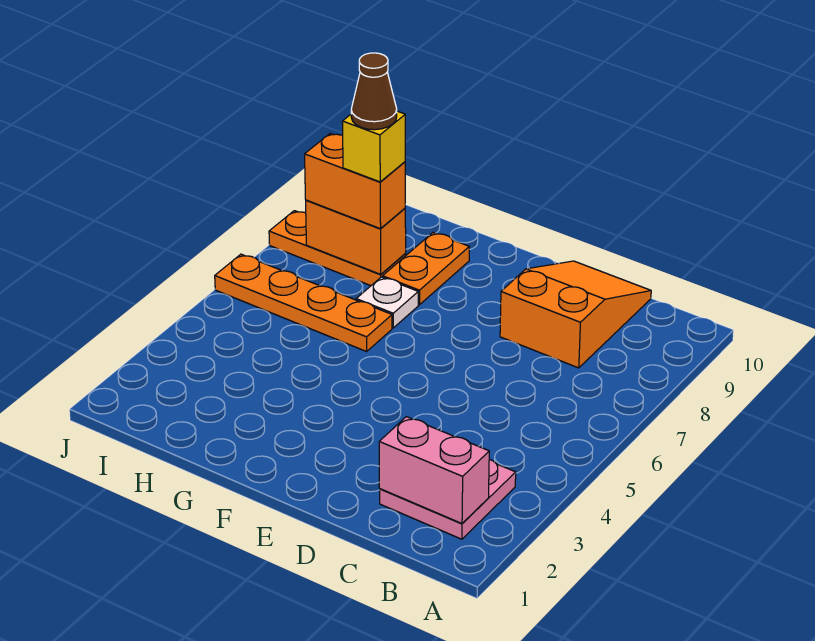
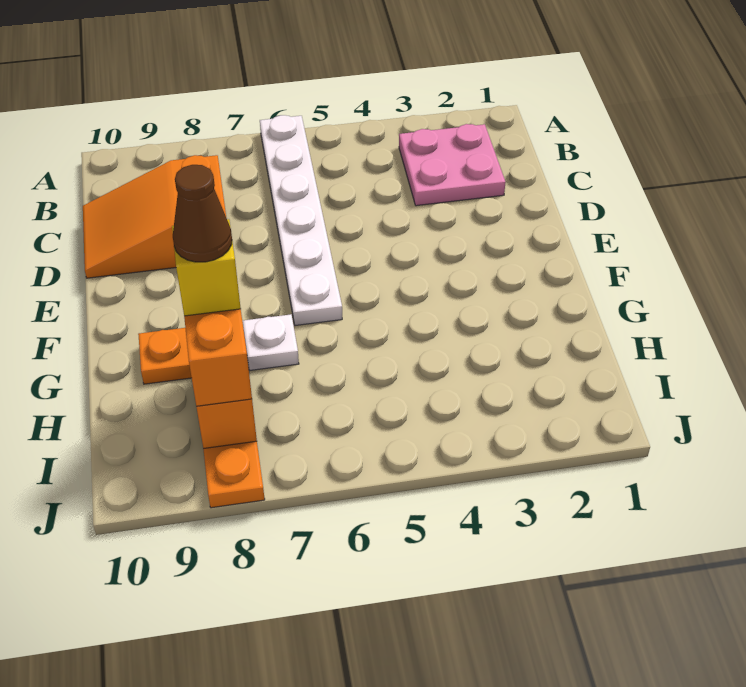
none -> white 1x6 plate [260,115,342,326]
pink 1x2 brick [379,417,489,523] -> none
orange 1x4 plate [215,254,392,351] -> none

